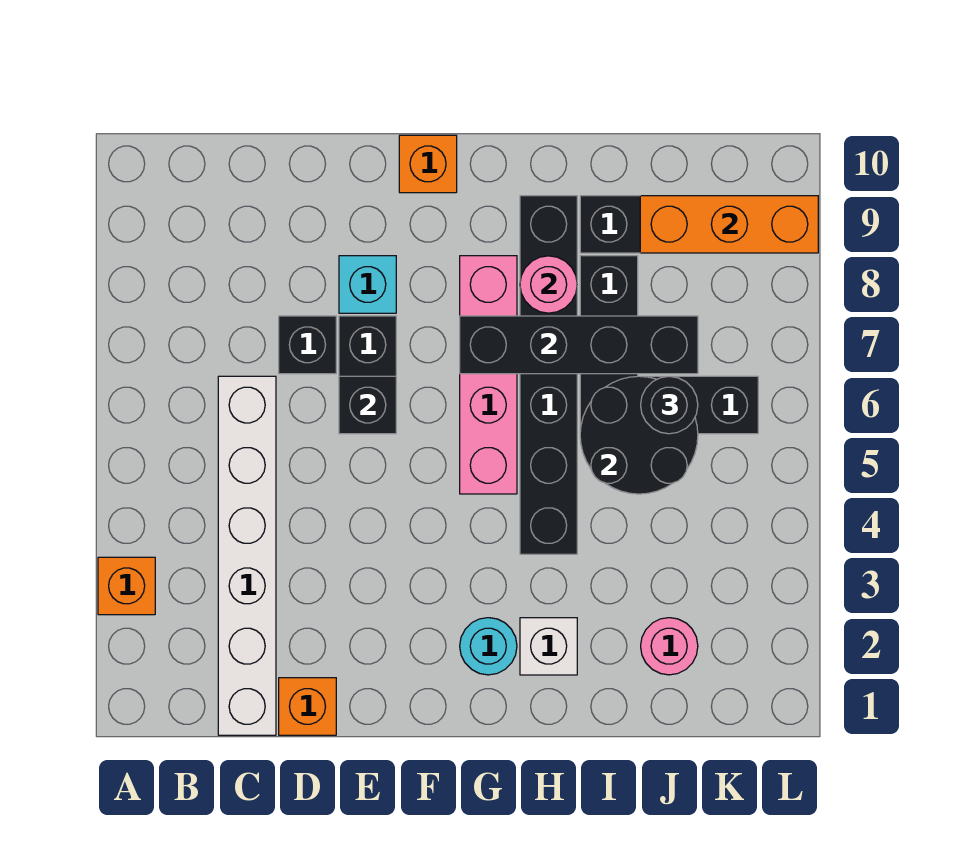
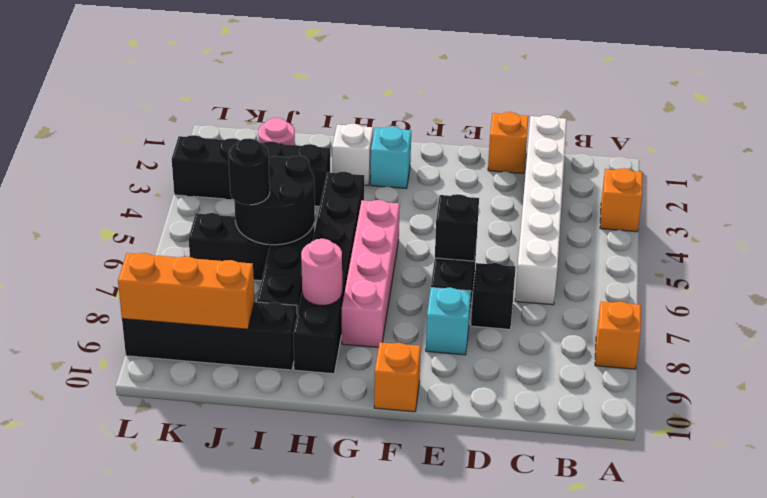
none -> orange 1x1 brick [595,302,641,369]
cyan 1x1 round brick [460,618,517,675] -> cyan 1x1 brick [371,126,411,189]
black 1x4 brick [460,316,698,374] -> black 1x4 brick moved to [172,135,330,206]

